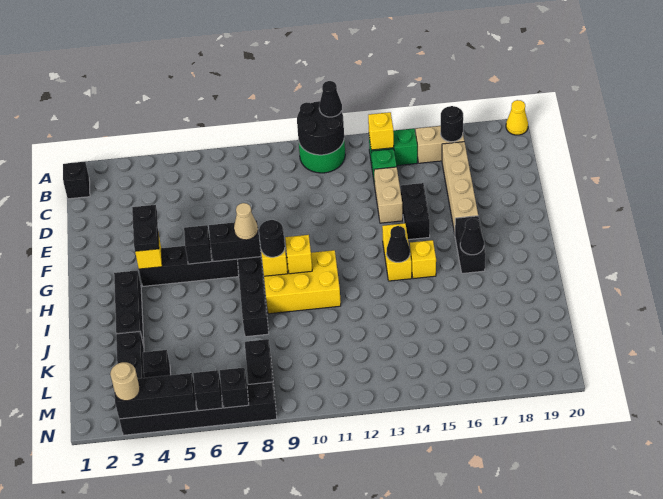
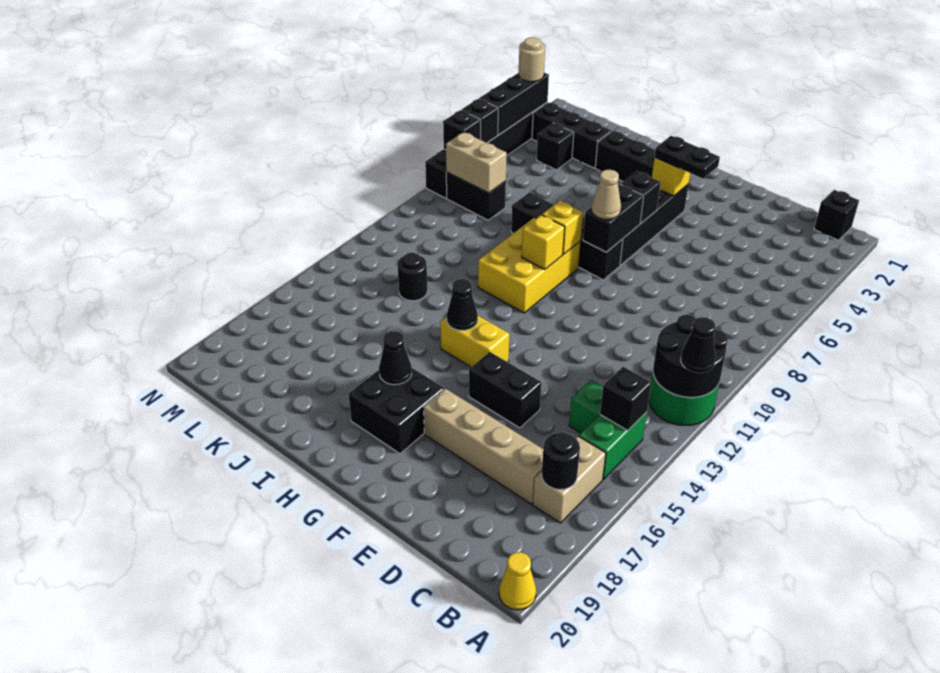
yellow 1x1 brick [368,112,394,150] -> black 1x1 brick [600,367,651,431]
tan 1x2 brick [374,167,403,223] -> tan 1x2 brick moved to [446,132,507,193]
black 1x2 brick [455,216,486,274] -> black 2x2 brick [349,367,444,454]
black 1x1 round brick [259,220,285,257] -> black 1x1 round brick moved to [397,253,428,301]
yellow 1x1 brick [410,240,436,279] -> none

